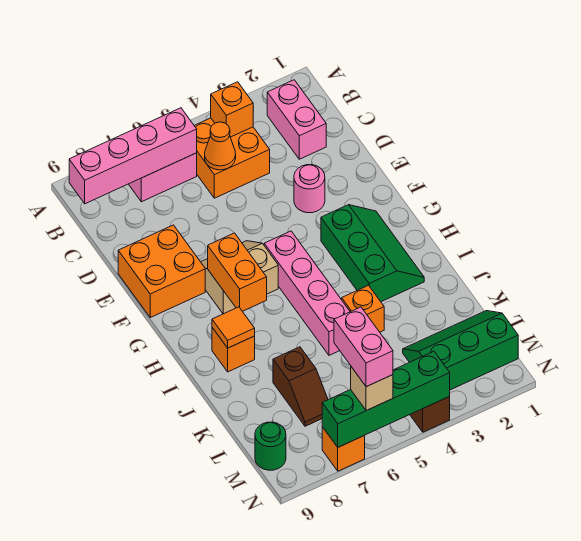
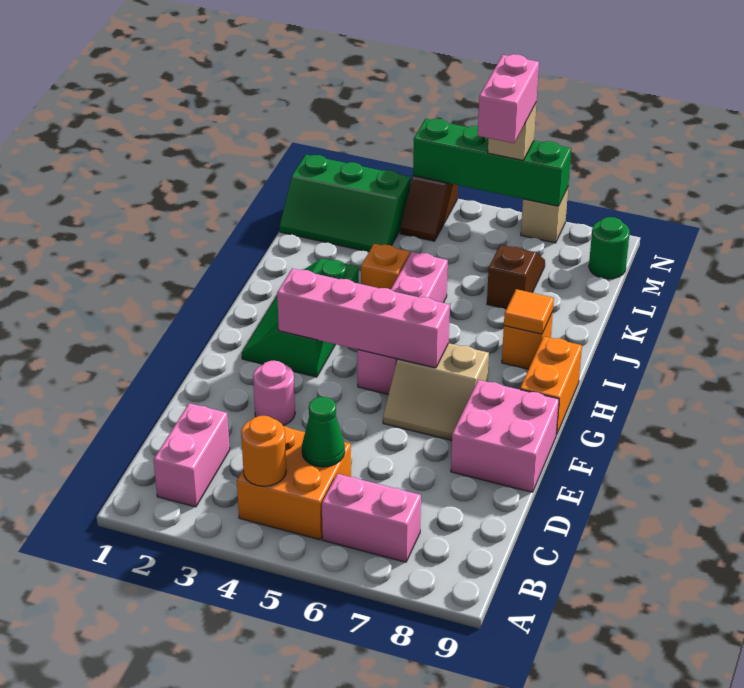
orange 1x1 brick [211,82,253,137] -> orange 1x1 round brick [241,416,286,486]
pink 1x4 brick [69,108,197,204] -> pink 1x4 brick moved to [277,269,450,368]
orange 1x1 cone [205,122,236,170] -> green 1x1 cone [302,397,345,467]
orange 2x2 brick [118,225,205,317] -> pink 2x2 brick [451,380,559,492]
orange 1x2 brick [208,233,267,311] -> orange 1x2 brick moved to [520,337,582,435]
orange 1x1 brick [322,427,365,471] -> tan 1x1 brick [521,188,568,243]

